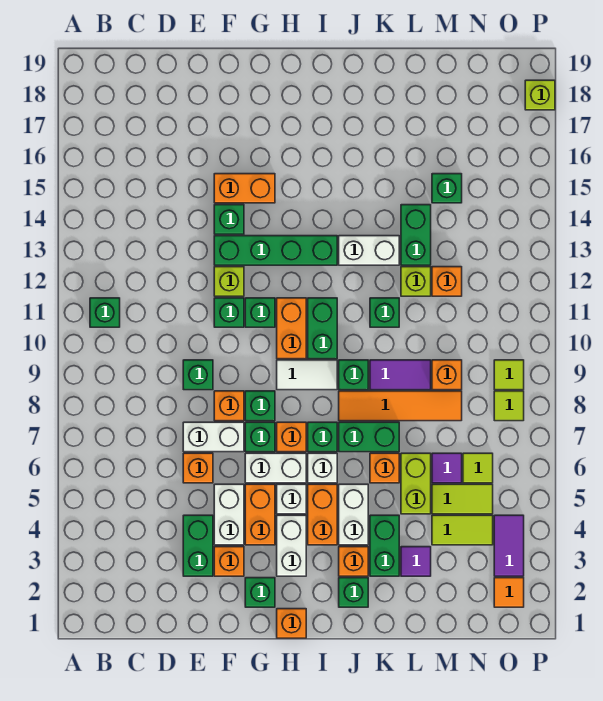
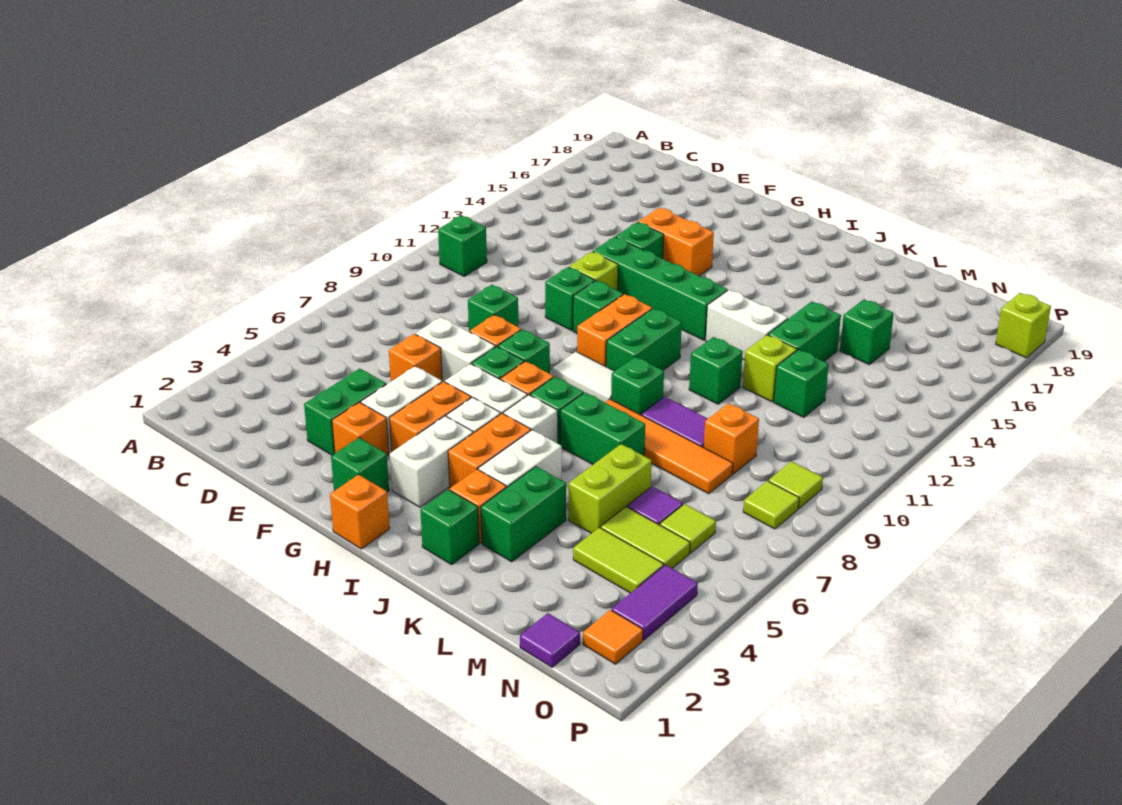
orange 1x1 brick [370,453,399,483] -> none
purple 1x1 tile [401,547,431,576] -> purple 1x1 tile moved to [520,613,580,667]
orange 1x1 brick [432,267,462,296] -> green 1x1 brick [774,350,829,417]

